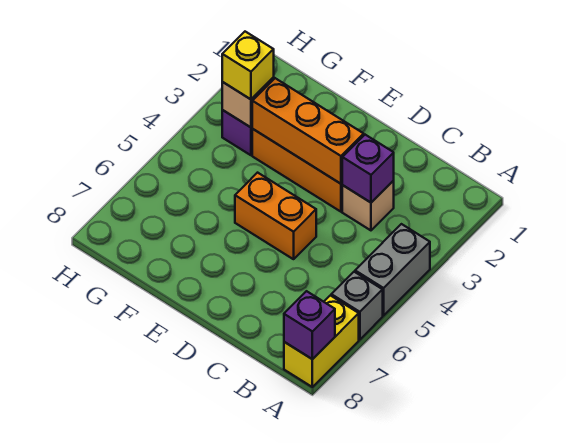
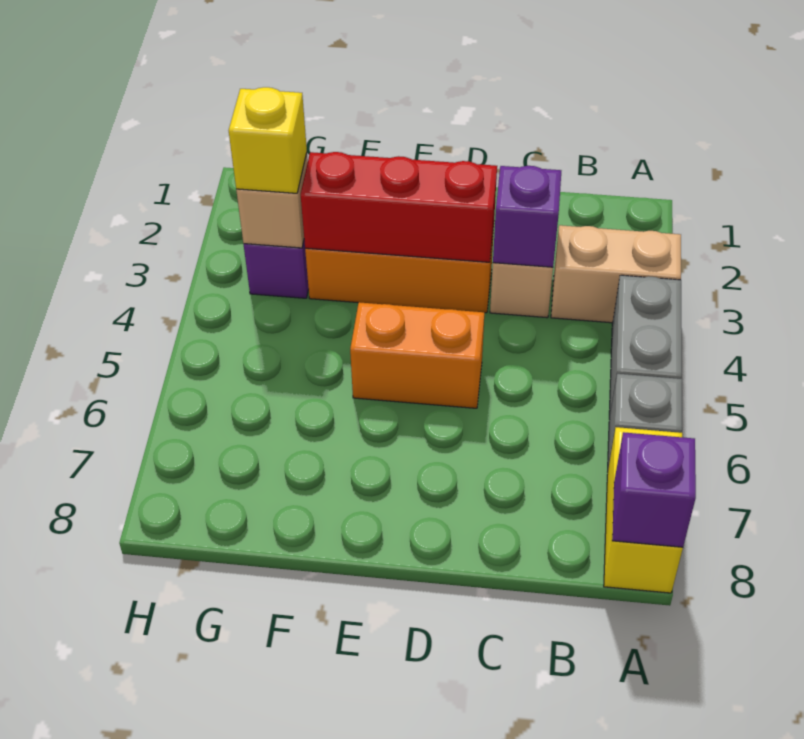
none -> tan 1x2 brick [551,225,681,323]
orange 1x3 brick [252,78,364,184] -> red 1x3 brick [301,152,497,262]

